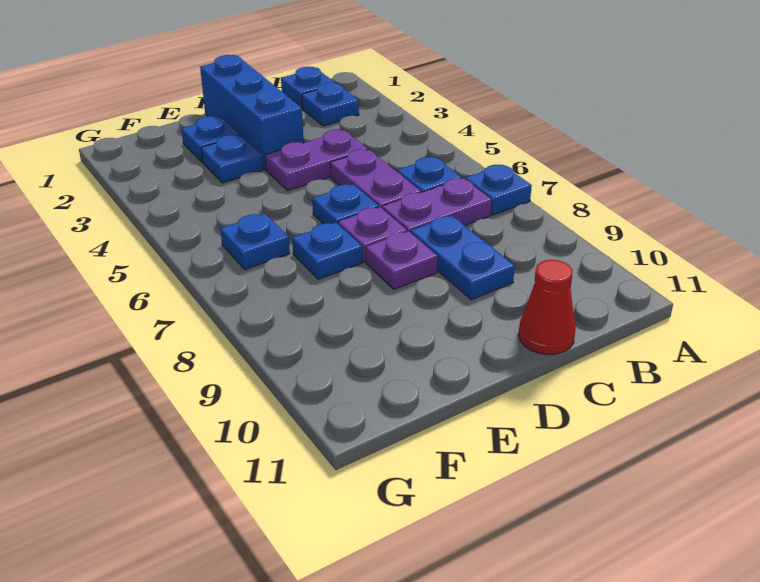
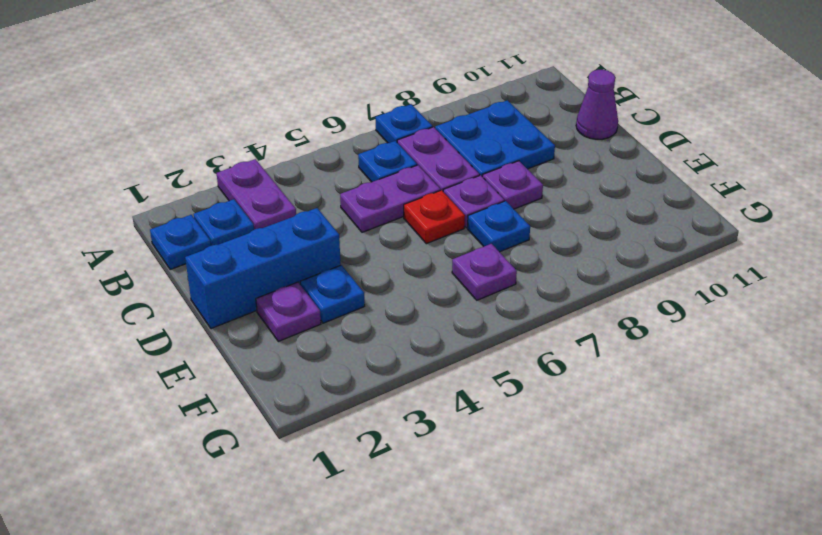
purple 1x2 plate [265,130,368,191] -> purple 1x2 plate moved to [217,159,296,230]
blue 1x2 plate [411,216,515,300] -> blue 2x2 plate [435,100,555,176]
red 1x1 cone [518,260,576,354] -> purple 1x1 cone [576,70,618,139]
blue 1x1 plate [312,184,379,224] -> red 1x1 plate [404,190,465,244]
blue 1x1 plate [181,116,240,162] -> purple 1x1 plate [256,282,321,341]
blue 1x1 plate [220,214,290,269] -> purple 1x1 plate [452,244,517,300]

